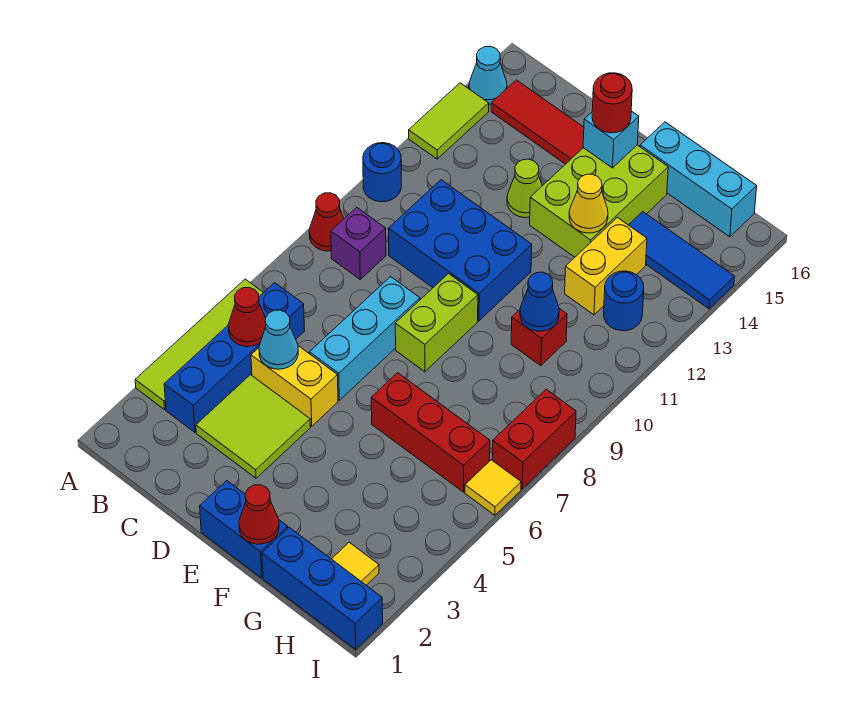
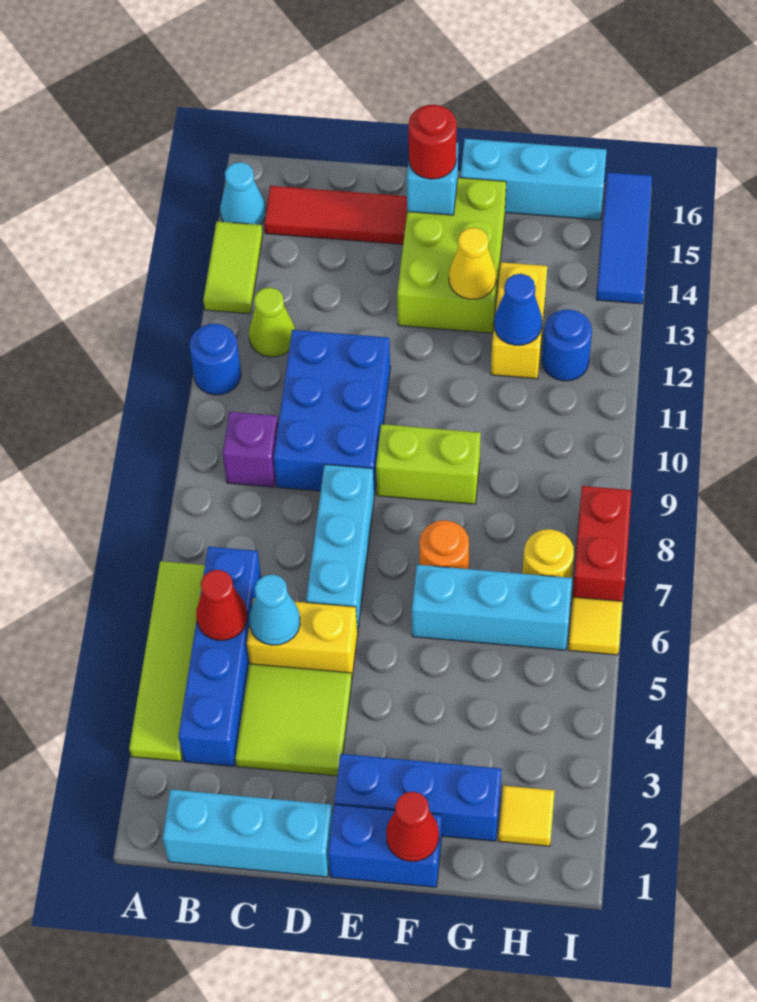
red 1x1 cone [309,193,344,251] -> none
none -> cyan 1x3 brick [163,789,333,877]
blue 2x3 brick [388,180,532,321] -> blue 2x3 brick turned to [274,330,390,495]
lime 1x1 cone [507,159,542,218] -> lime 1x1 cone moved to [249,287,295,357]
lime 1x2 brick [395,274,478,372] -> lime 1x2 brick turned to [376,424,481,504]
red 1x3 brick [371,373,490,492] -> cyan 1x3 brick [412,565,572,650]
none -> orange 1x1 round brick [419,520,469,569]
blue 1x3 brick [262,528,383,649] -> blue 1x3 brick moved to [335,754,502,841]
red 1x1 brick [511,309,567,365] -> none
blue 1x1 cone [520,272,559,331] -> blue 1x1 cone moved to [494,274,542,345]
blue 1x3 tile [629,212,735,309] -> blue 1x3 tile turned to [596,172,652,304]
none -> yellow 1x1 round brick [523,529,574,578]

